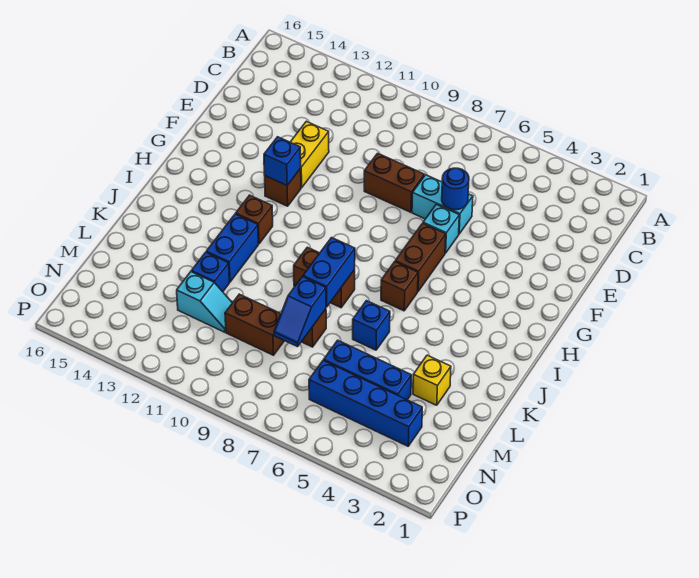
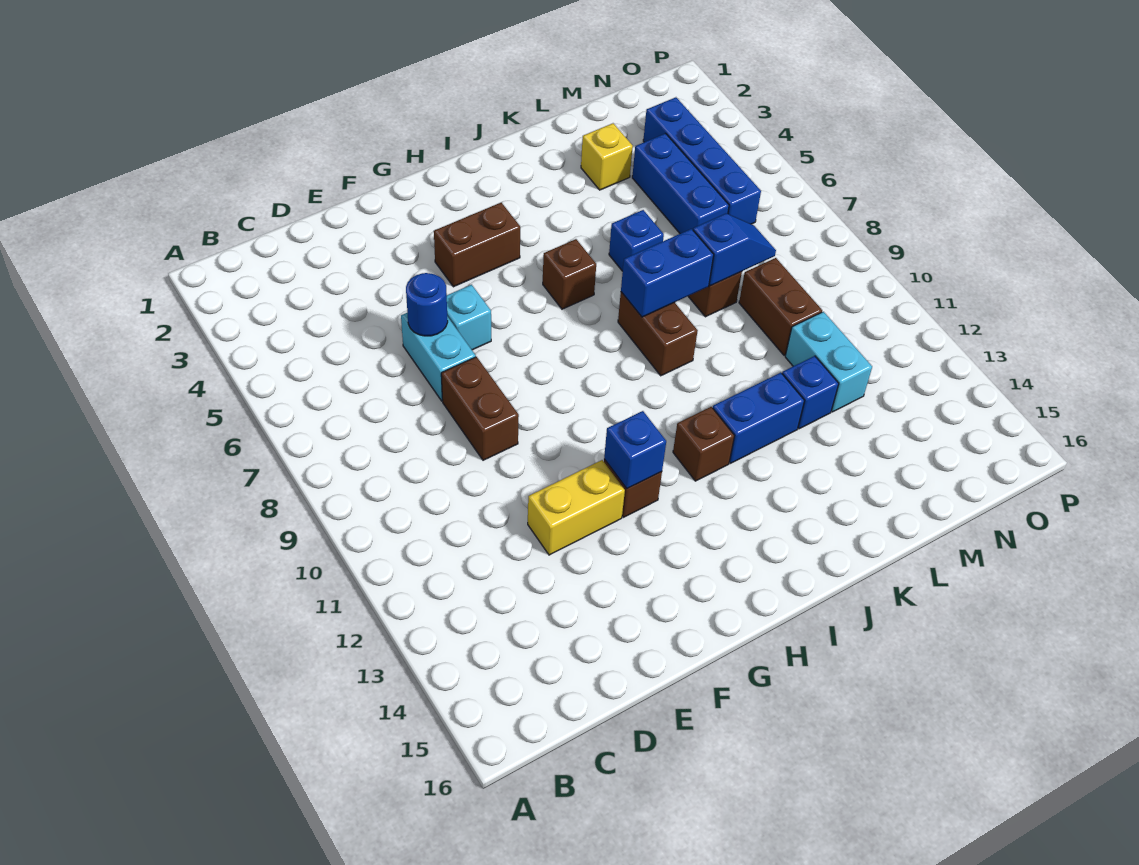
brown 1x2 brick [395,223,446,291] -> brown 1x2 brick moved to [434,203,520,287]
cyan 1x2 slope [177,272,232,332] -> cyan 1x2 brick [785,312,872,412]

